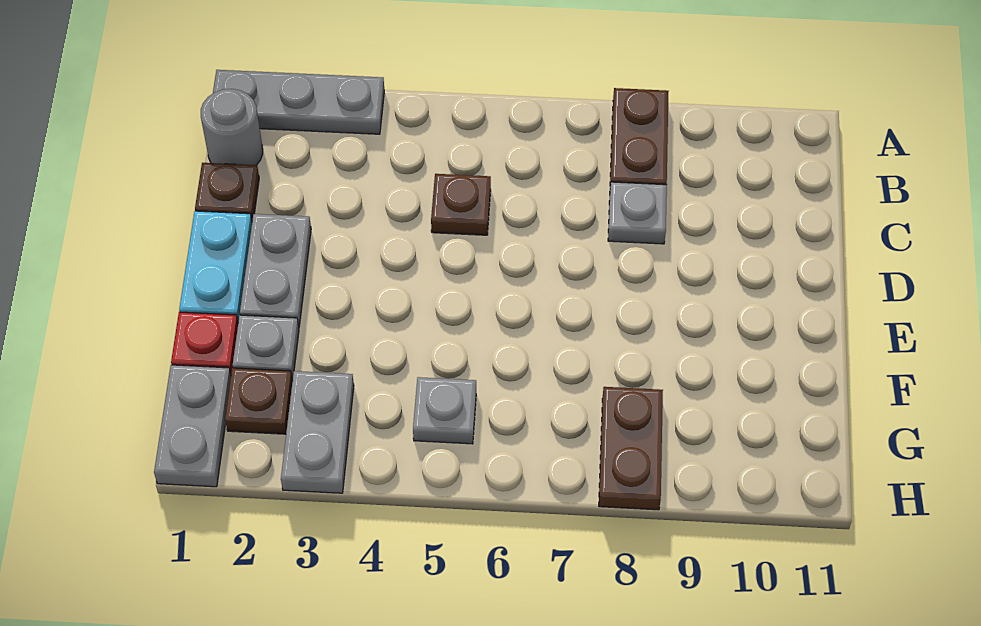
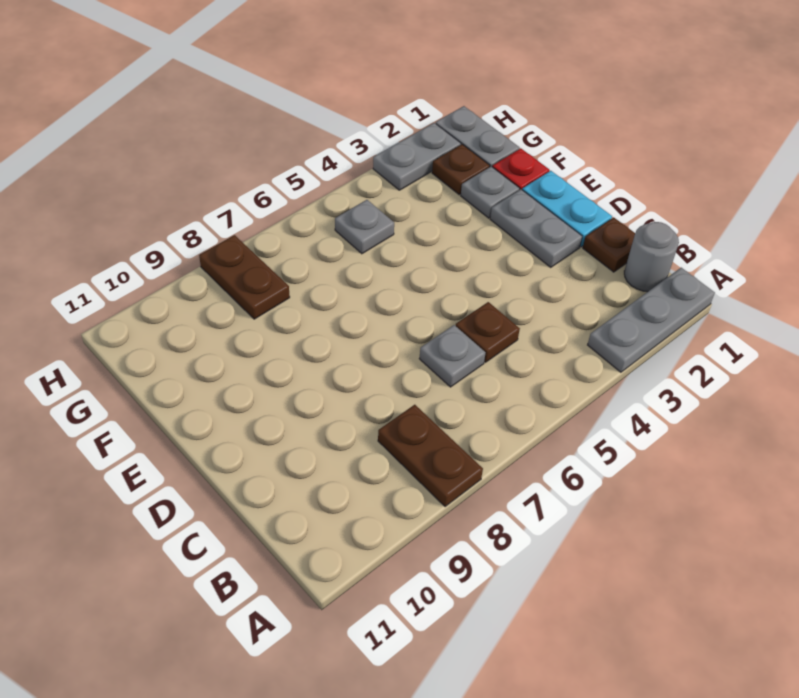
grey 1x1 plate [608,182,667,244] -> grey 1x1 plate moved to [419,325,485,387]
grey 1x2 plate [281,371,354,493] -> grey 1x2 plate turned to [373,123,461,190]

